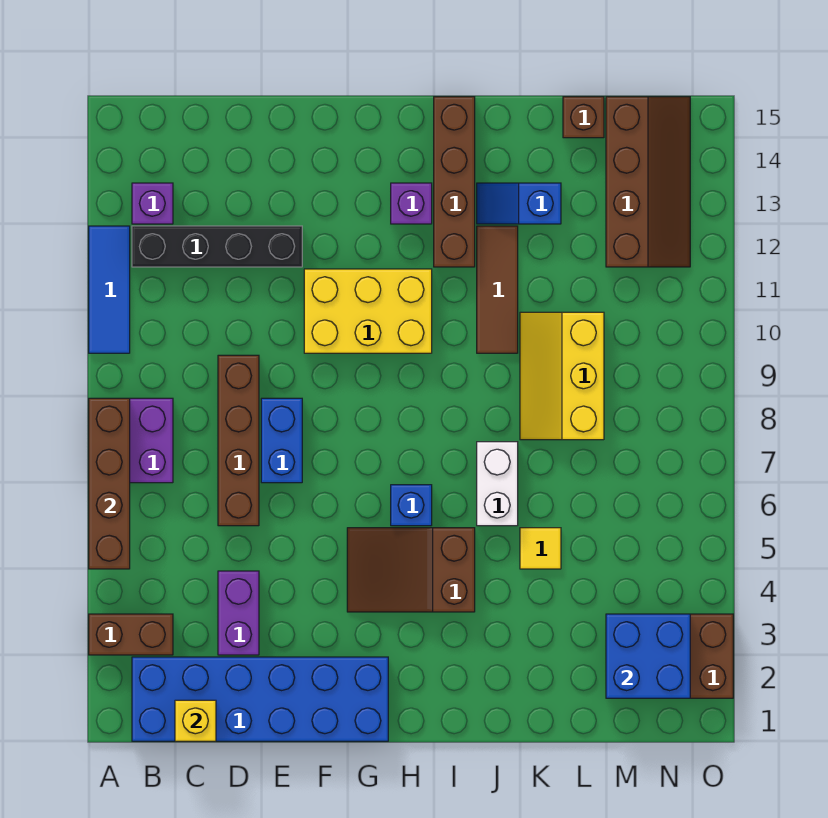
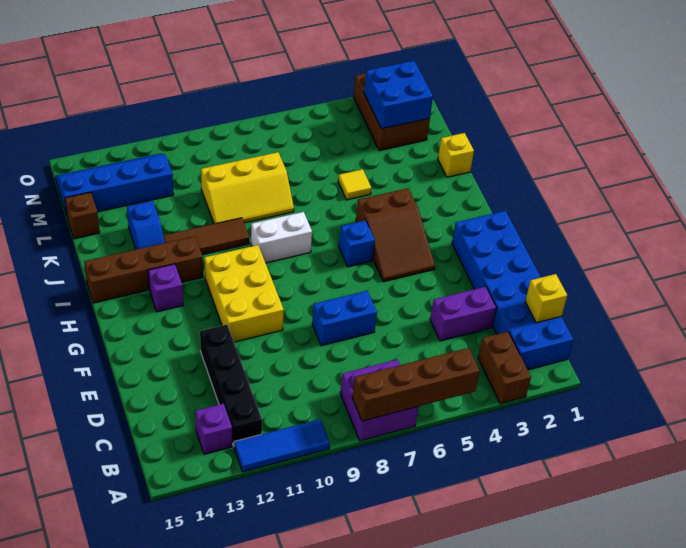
brown 1x4 brick [218,355,259,526] -> none
white 1x2 brick [477,442,518,526] -> white 1x2 brick moved to [251,212,312,263]
none -> yellow 1x1 brick [438,133,474,177]
brown 2x4 slope [606,97,690,267] -> blue 2x4 slope [55,154,174,215]

